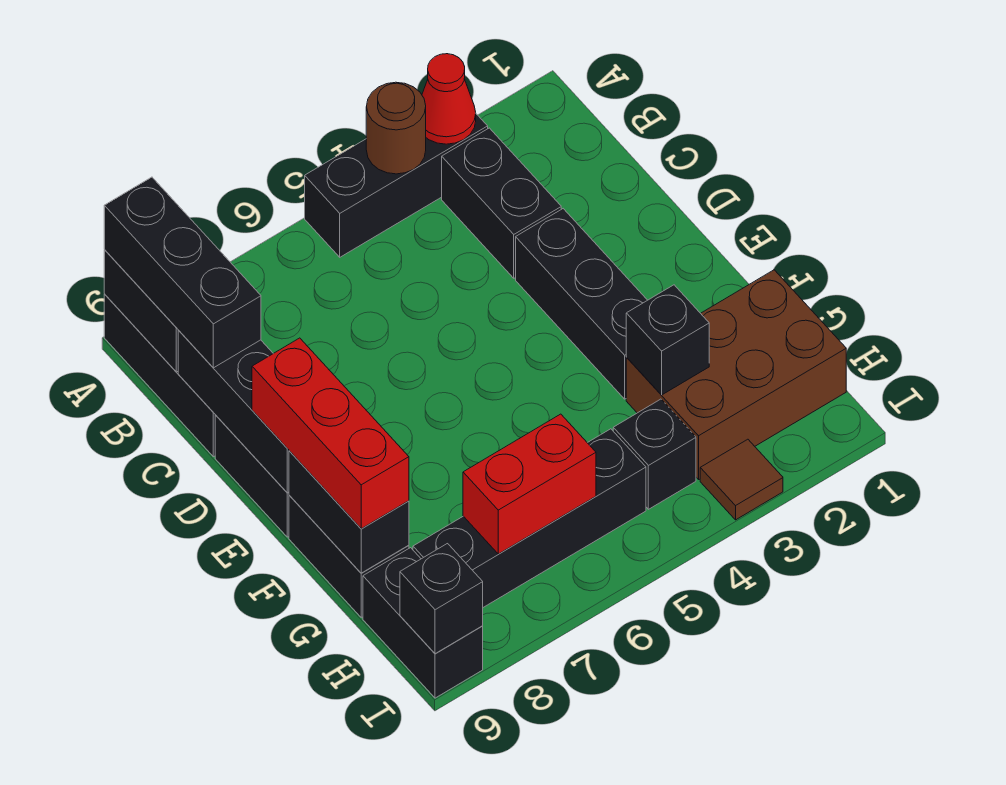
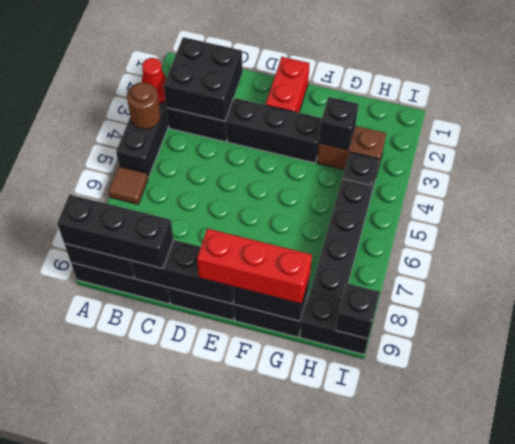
none -> black 2x2 brick [164,37,242,121]
brown 2x3 brick [626,270,846,479] -> brown 1x2 brick [317,126,386,172]
red 1x2 brick [463,414,596,554] -> red 1x2 brick moved to [266,57,310,113]
brown 1x1 tile [700,439,783,520] -> brown 1x1 tile moved to [109,167,148,204]

